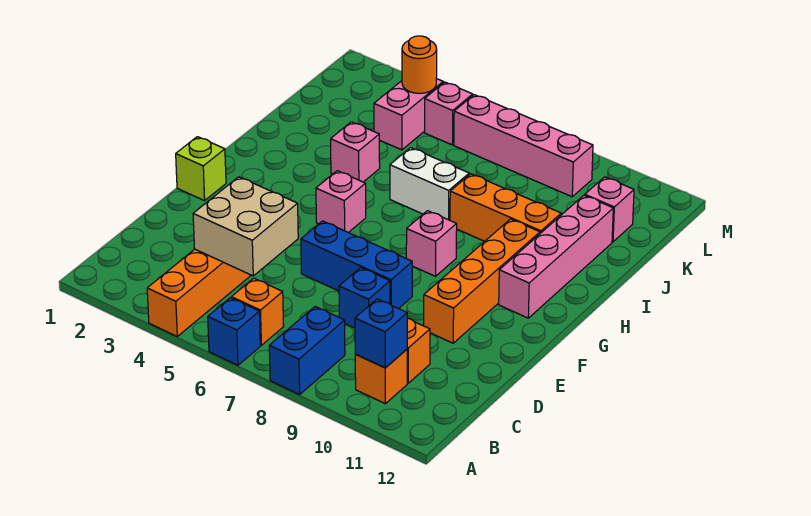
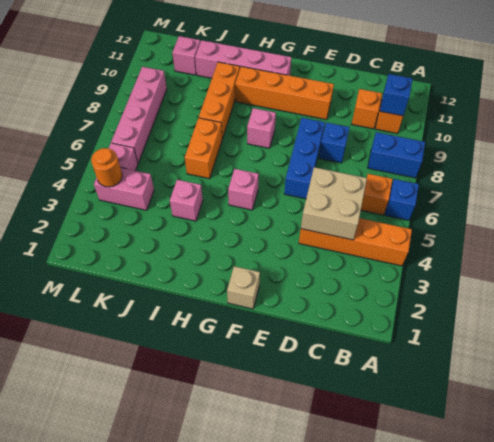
lime 1x1 brick [176,137,226,201] -> tan 1x1 brick [227,266,260,309]
white 1x2 brick [390,148,469,220] -> orange 1x2 brick [185,118,222,179]

